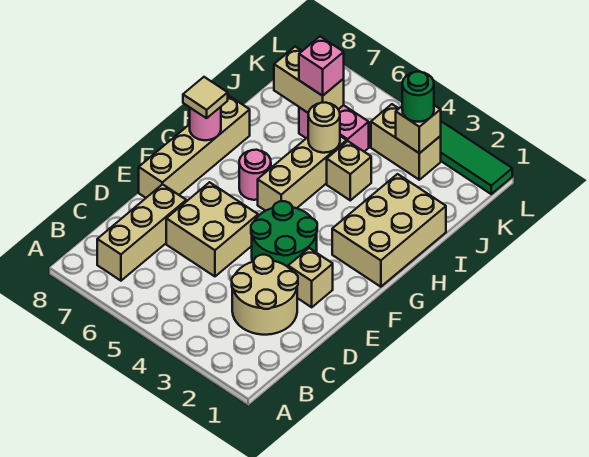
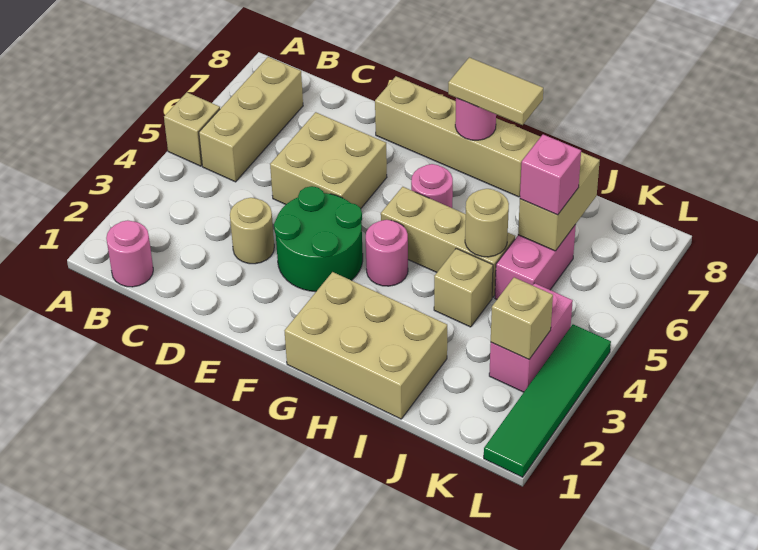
none -> pink 1x1 round brick [106,220,153,287]
tan 1x3 brick [97,184,186,281] -> tan 1x3 brick turned to [199,57,303,182]
tan 2x2 round brick [232,255,298,335] -> tan 1x1 round brick [230,198,274,264]
tan 1x1 brick [288,248,333,307] -> tan 1x1 brick moved to [164,92,220,166]
none -> pink 1x1 round brick [366,220,408,286]
tan 1x1 tile [183,77,228,118] -> tan 1x2 tile [448,57,543,125]
tan 1x2 brick [371,104,441,180] -> pink 1x2 brick [489,283,573,392]
green 1x1 round brick [402,72,434,122] -> none

